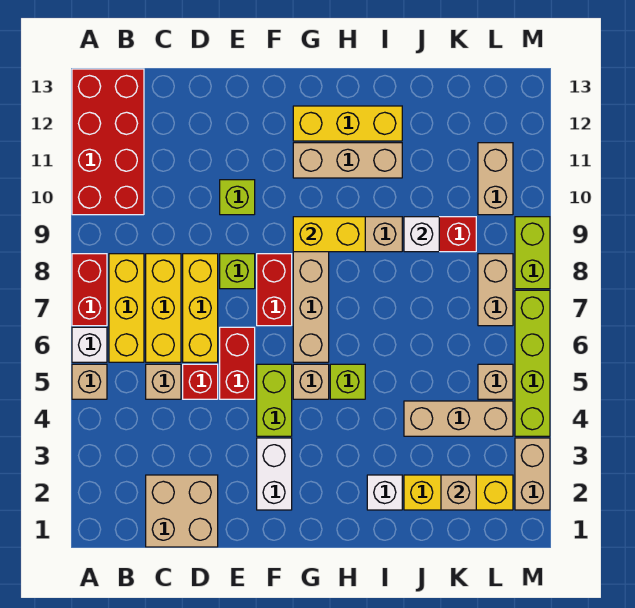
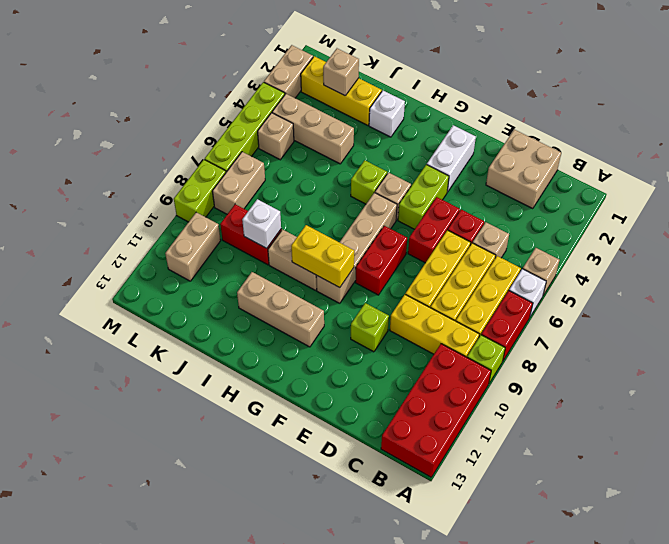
lime 1x1 brick [220,254,255,289] -> lime 1x1 brick moved to [467,335,505,383]
yellow 1x3 brick [293,106,402,141] -> yellow 1x3 brick moved to [390,295,479,357]

